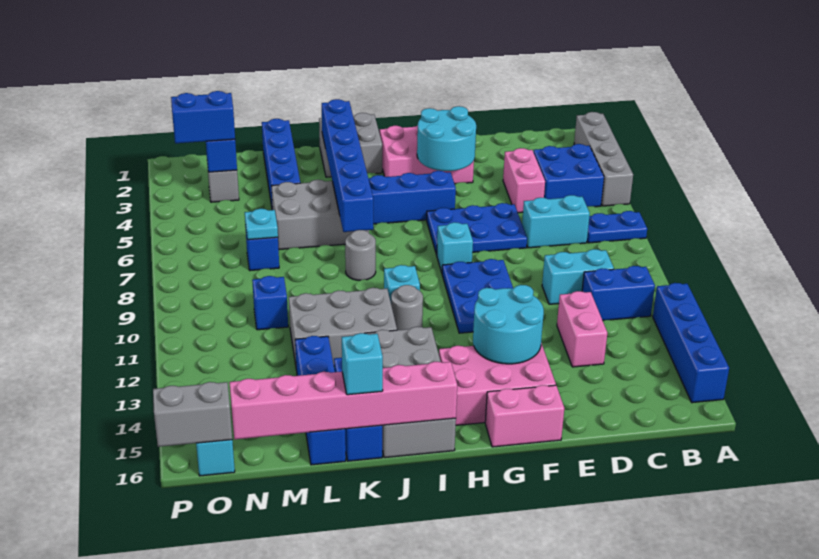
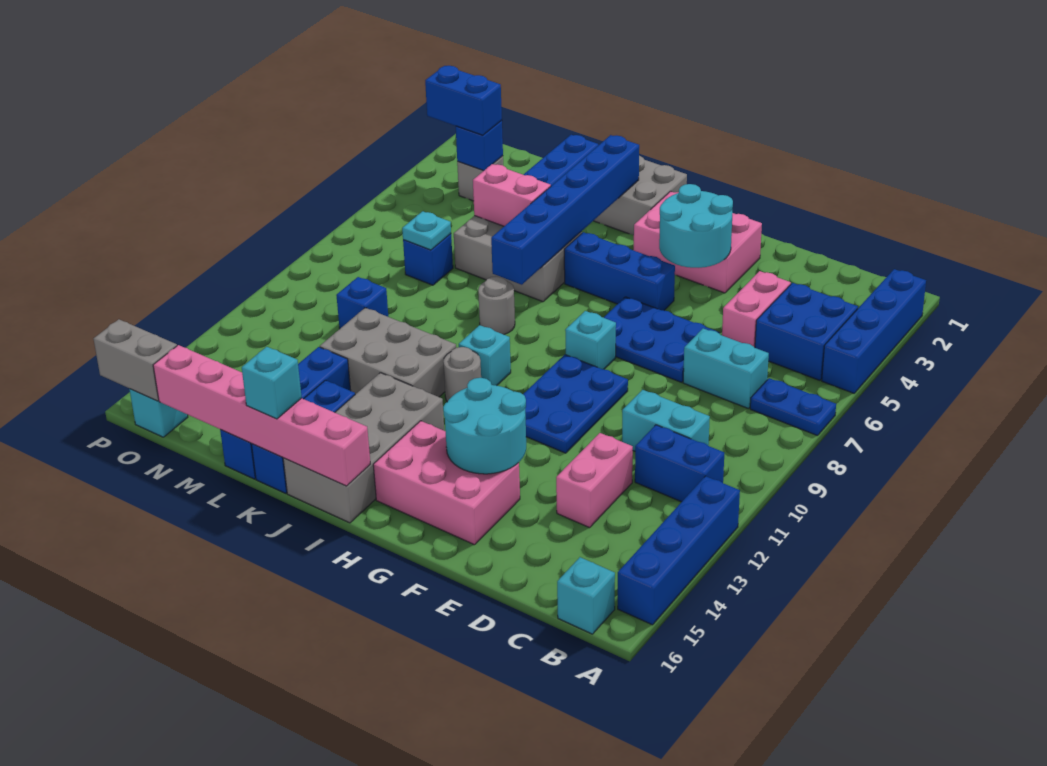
grey 1x4 brick [574,112,633,206] -> blue 1x4 brick [822,269,926,393]
none -> cyan 1x1 brick [557,557,615,634]
pink 1x2 brick [485,385,564,447] -> pink 1x2 brick moved to [473,164,551,226]

